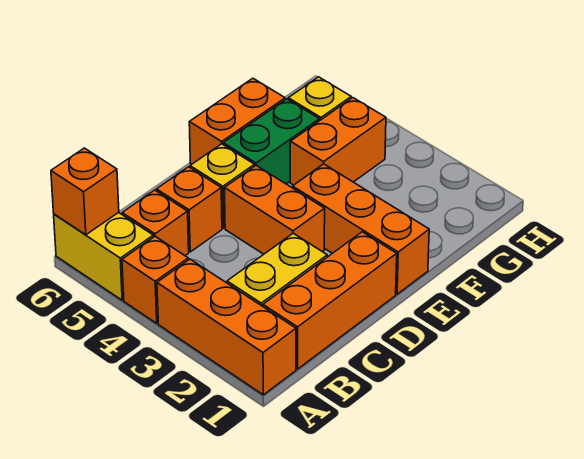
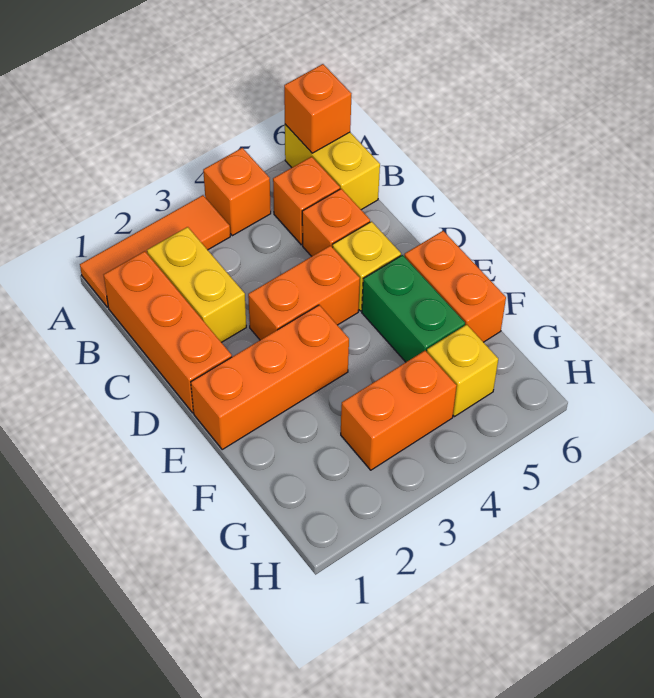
orange 1x3 brick [157,259,296,395] -> orange 1x3 tile [80,195,230,307]
yellow 1x2 brick [54,212,153,300] -> yellow 1x2 brick turned to [285,124,380,210]
orange 1x2 brick [290,98,386,185] -> orange 1x2 brick turned to [341,351,457,470]

